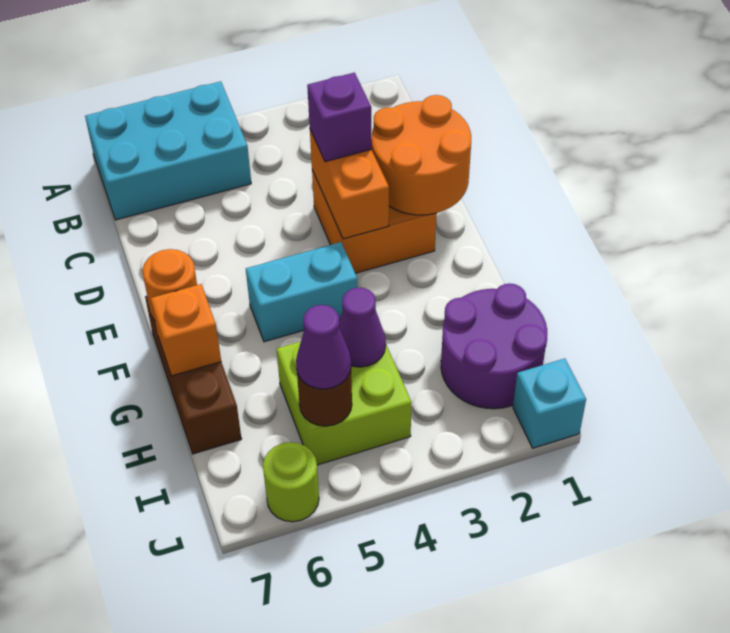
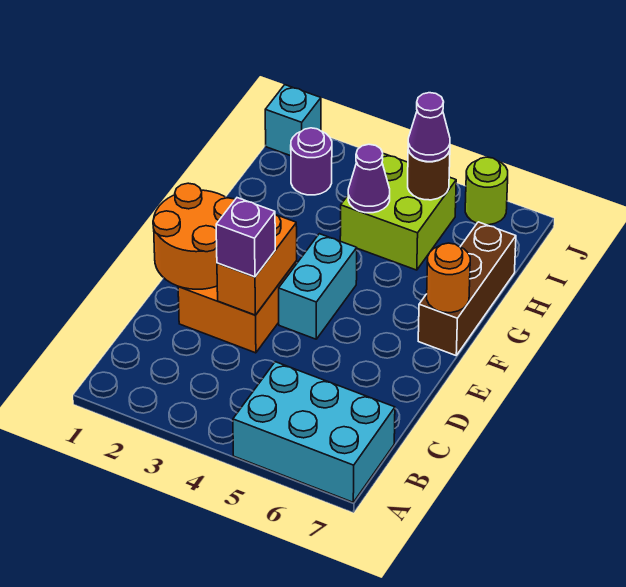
cyan 1x2 brick [246,242,358,342] -> cyan 1x2 brick turned to [279,234,357,339]
orange 1x1 brick [151,284,221,376] -> none
purple 2x2 round brick [441,283,547,409] -> purple 1x1 round brick [291,128,332,195]

